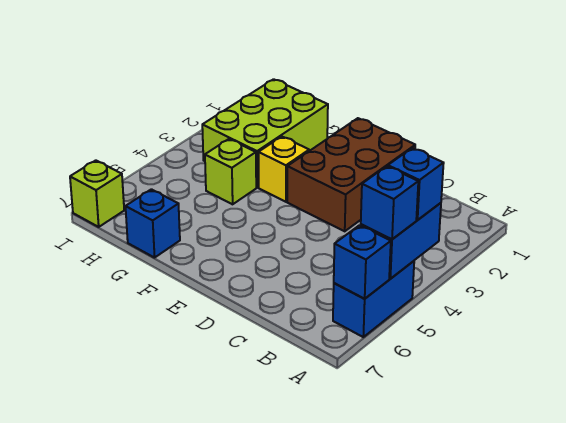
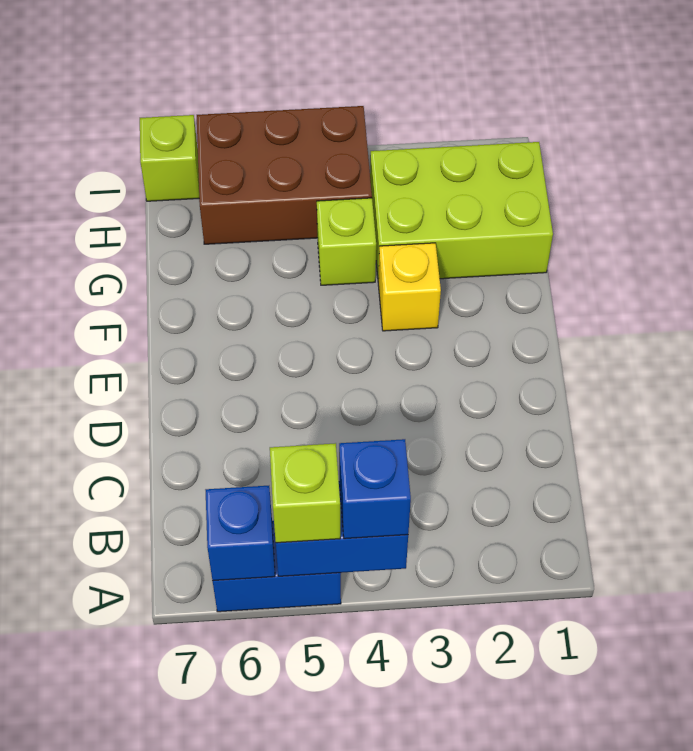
blue 1x1 brick [361,166,418,239] -> lime 1x1 brick [270,443,340,543]
brown 2x3 brick [287,118,415,231] -> brown 2x3 brick moved to [197,106,372,244]
blue 1x1 brick [126,189,180,258] -> none

